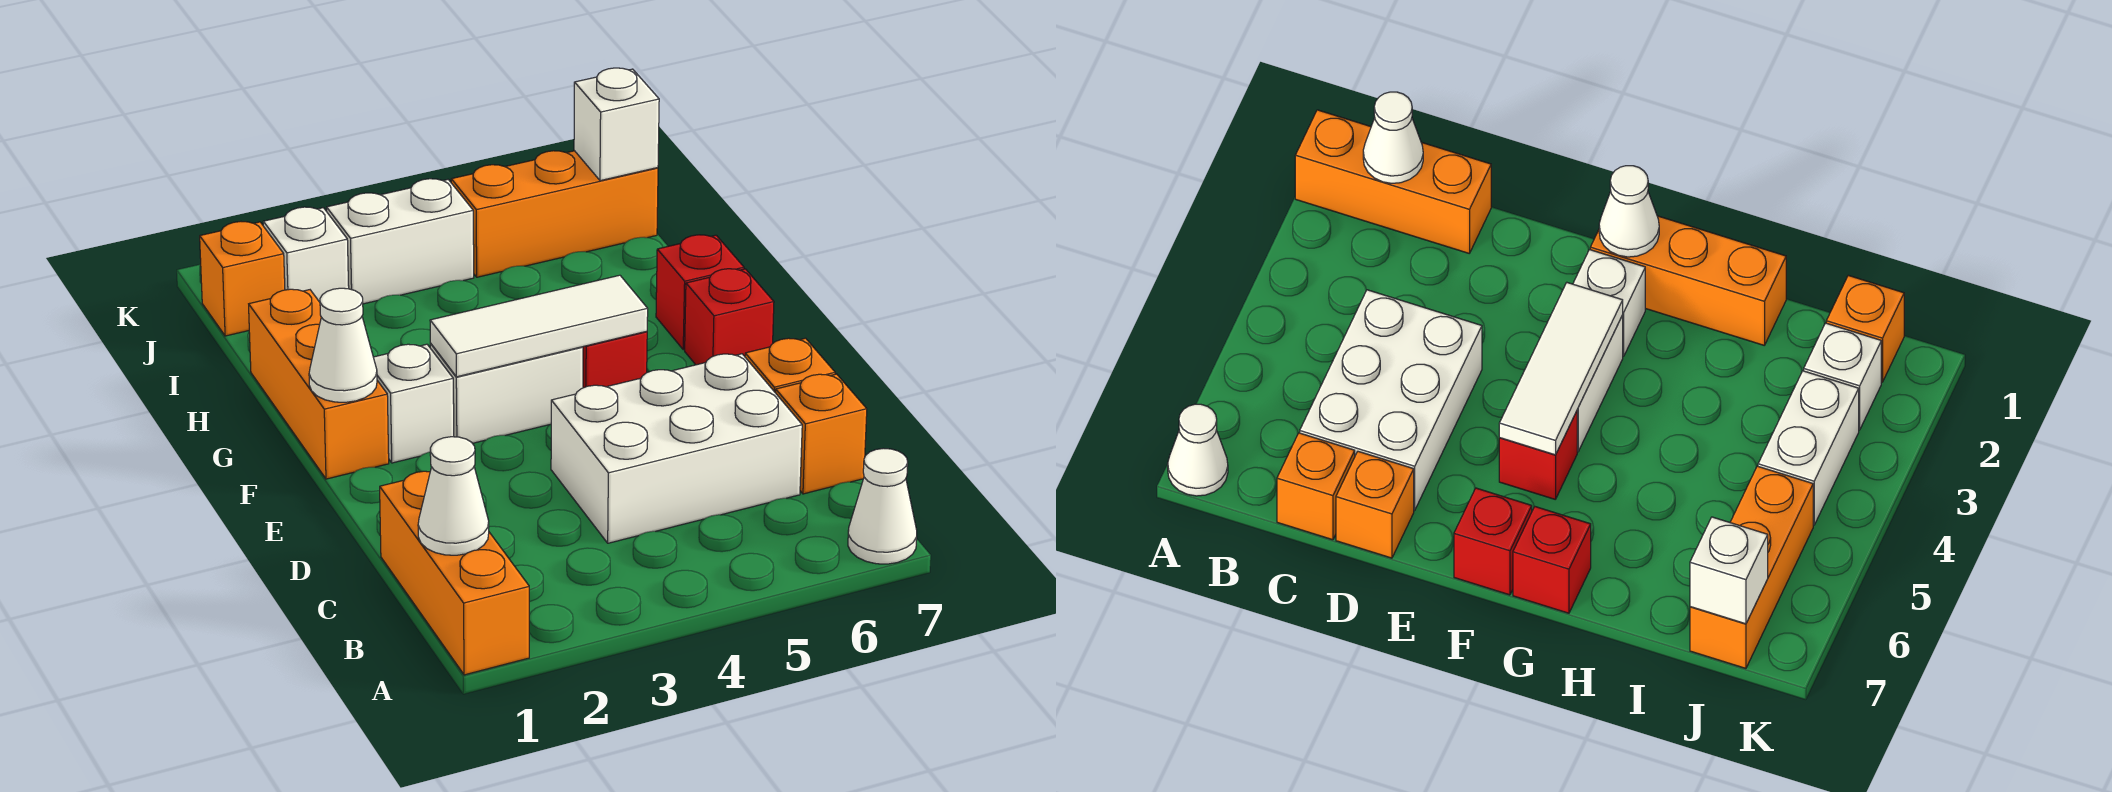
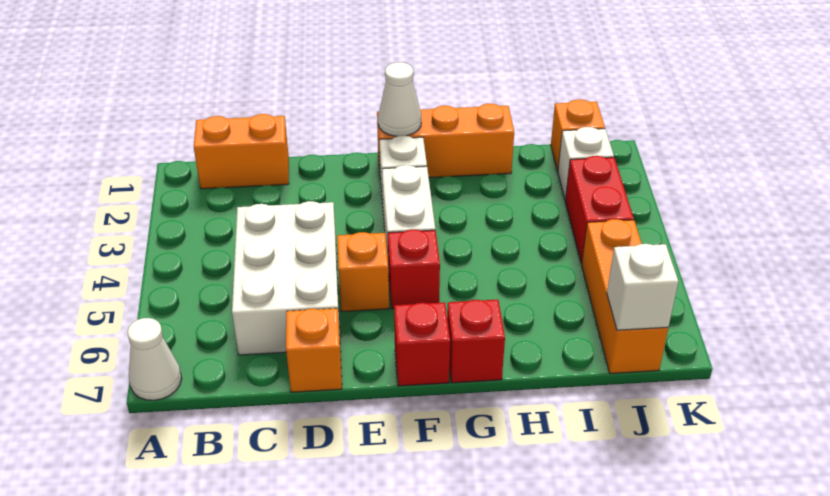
orange 1x3 brick [380,471,529,675] -> orange 1x2 brick [194,114,289,189]
white 1x1 cone [418,437,489,555] -> none
orange 1x1 brick [776,374,867,494] -> orange 1x1 brick moved to [337,232,389,312]
white 1x3 tile [430,275,648,377] -> none
white 1x2 brick [327,179,474,304] -> red 1x2 brick [565,156,634,263]

